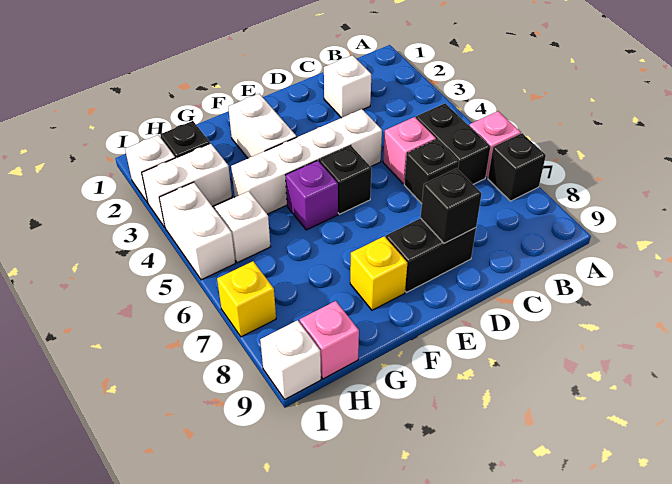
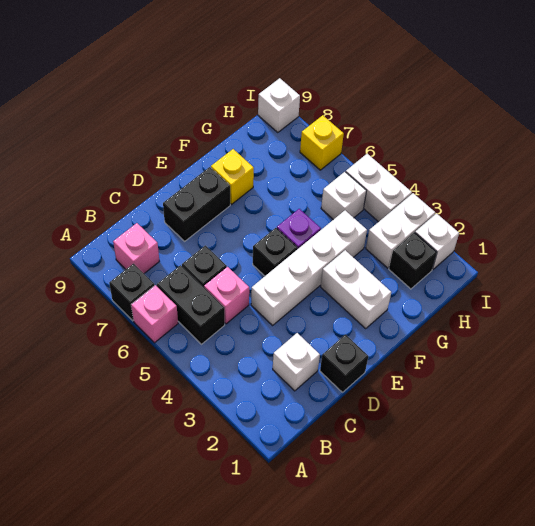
black 1x1 brick [421,168,482,243] -> black 1x1 brick moved to [320,335,369,392]
pink 1x1 brick [300,301,359,379] -> pink 1x1 brick moved to [113,223,159,273]

